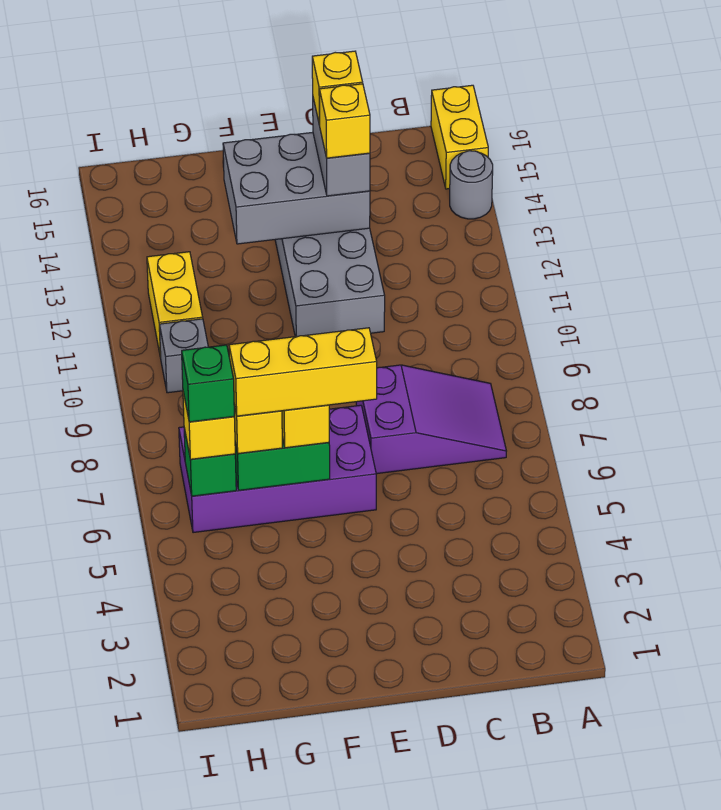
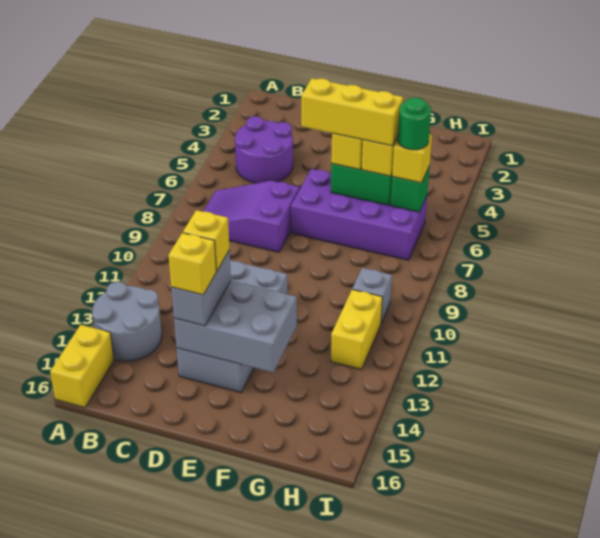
grey 1x1 round brick [450,151,493,219] -> grey 2x2 round brick [92,282,162,361]
none -> purple 2x2 round brick [235,116,293,183]
green 1x1 brick [182,345,234,422] -> green 1x1 round brick [398,98,431,150]

